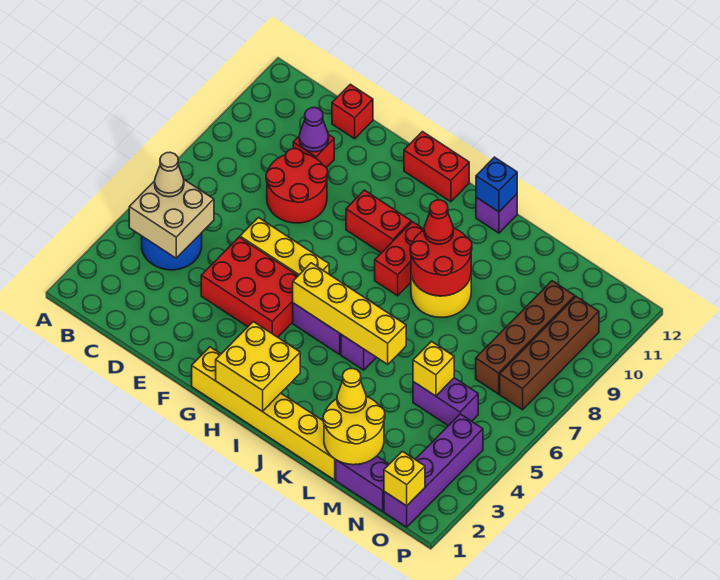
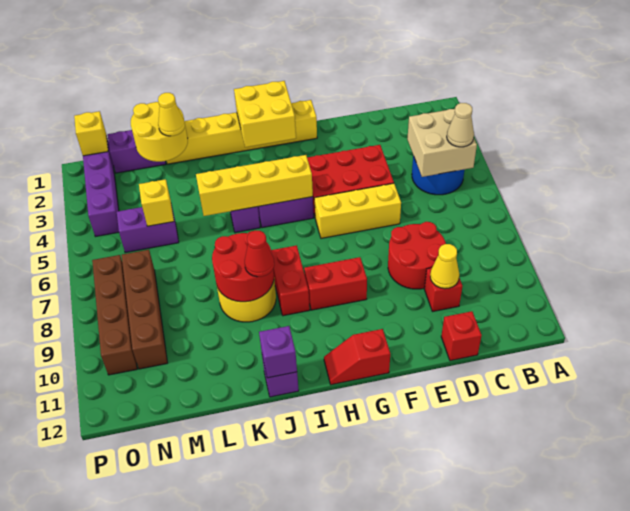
purple 1x1 cone [299,107,329,152] -> yellow 1x1 cone [430,244,459,289]
red 1x2 brick [404,132,469,202] -> red 1x2 slope [324,329,390,385]
blue 1x1 brick [476,157,517,212] -> purple 1x1 brick [259,326,297,378]

